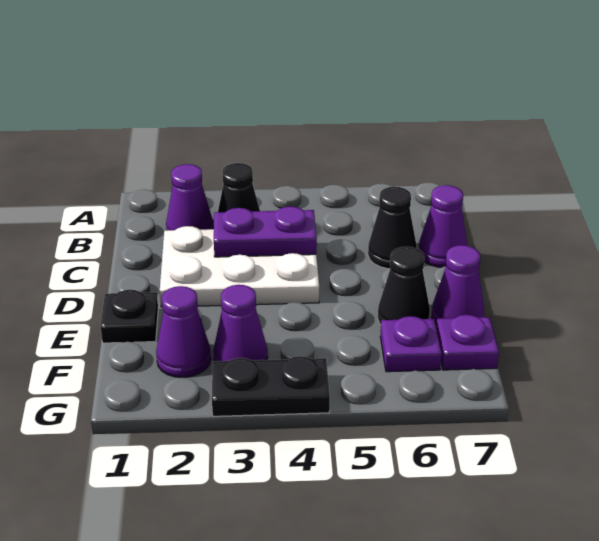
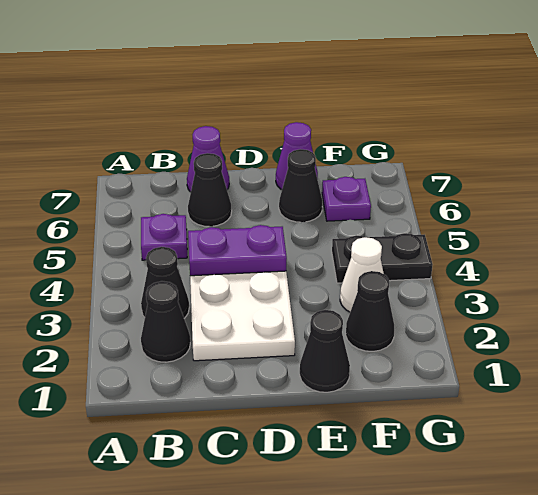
purple 1x1 cone [166,164,214,231] -> black 1x1 cone [141,281,190,362]
purple 1x2 plate [214,207,317,257] -> purple 1x2 plate turned to [188,225,287,276]
black 1x1 plate [101,290,158,343] -> black 1x1 cone [300,310,350,392]
purple 1x1 cone [156,286,211,378] -> black 1x1 cone [346,271,394,351]
purple 1x1 cone [213,285,268,361] -> white 1x1 cone [340,237,384,312]
purple 1x1 plate [436,315,499,370] -> purple 1x1 plate moved to [141,214,187,260]
black 1x2 plate [212,356,330,416] -> black 1x2 plate turned to [332,233,433,283]

